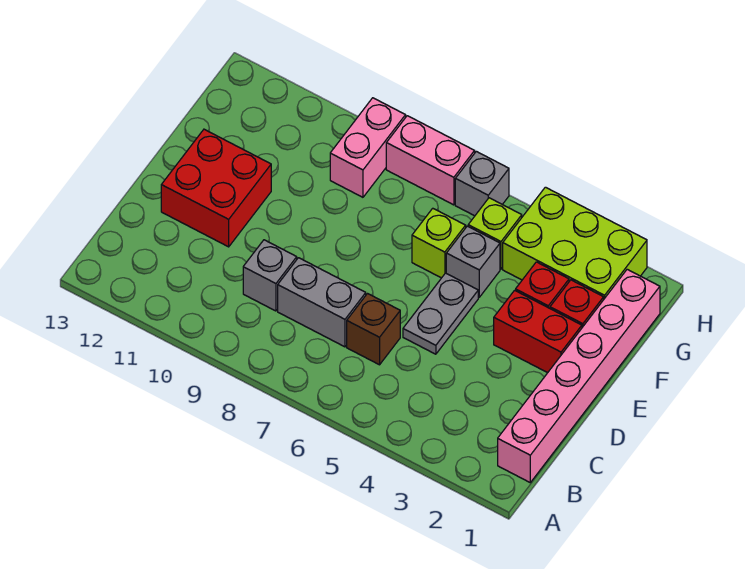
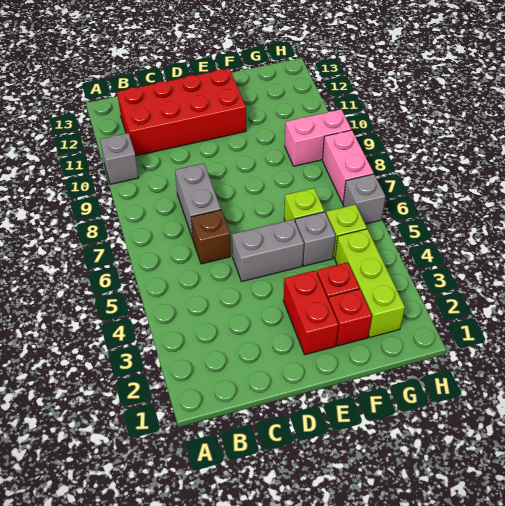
pink 1x6 brick [498,269,660,482] -> none
grey 1x1 brick [243,240,297,311] -> grey 1x1 brick moved to [100,133,138,184]
grey 1x2 plate [403,273,478,354] -> grey 1x2 brick [232,219,304,281]
red 2x2 brick [161,129,271,247] -> red 2x4 brick [117,68,246,156]
lime 2x3 brick [503,187,647,299] -> lime 1x3 brick [335,229,405,337]

